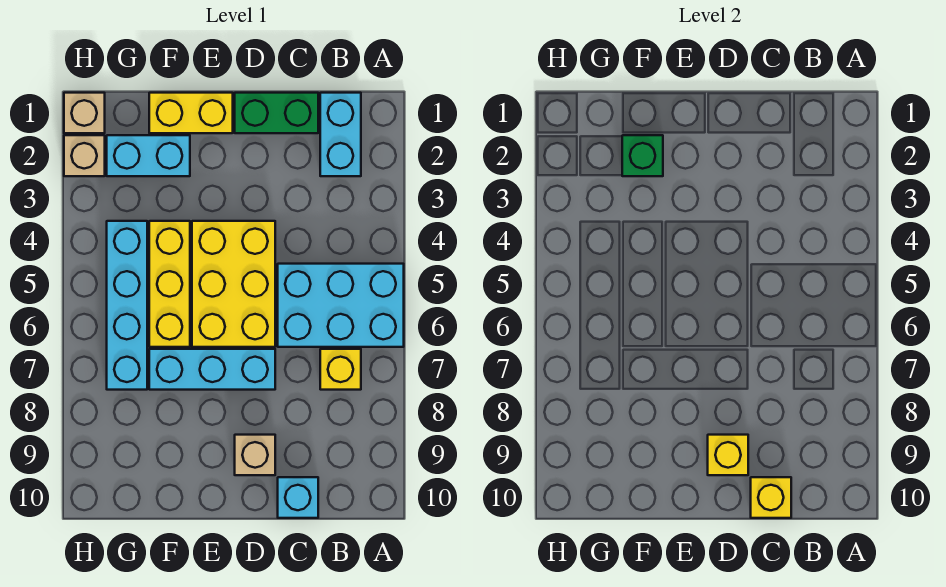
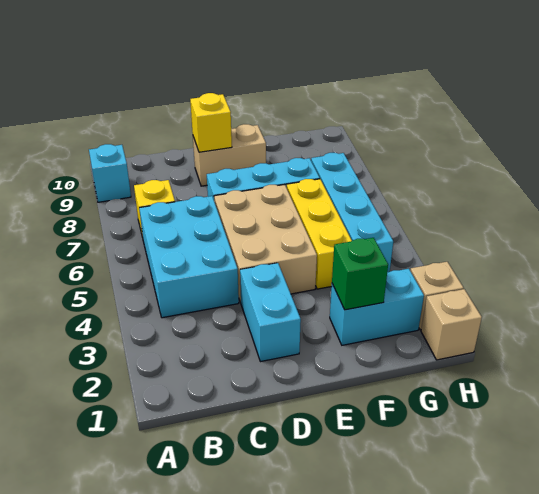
cyan 2x3 brick [278,264,404,347] -> cyan 2x3 brick turned to [139,196,239,318]
cyan 1x2 brick [320,93,361,176] -> cyan 1x2 brick moved to [240,263,301,362]
green 1x2 brick [235,93,318,133] -> none
cyan 1x1 brick [278,477,318,518] -> cyan 1x1 brick moved to [89,144,131,202]
yellow 1x1 brick [751,477,791,518] -> none
yellow 2x3 brick [192,221,275,347] -> tan 2x3 brick [214,184,317,303]
tan 1x1 brick [235,435,275,475] -> tan 1x2 brick [193,124,266,186]
yellow 1x2 brick [149,93,233,133] -> none

